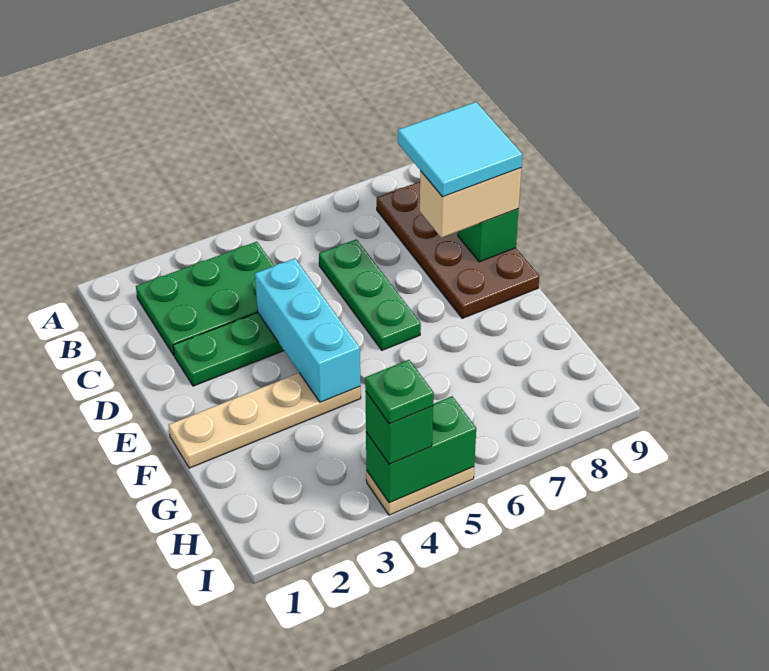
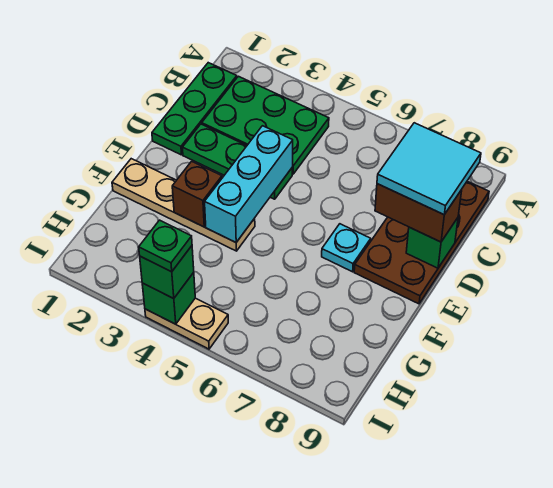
green 1x3 plate [319,239,421,350] -> green 1x3 plate moved to [152,63,237,155]
tan 1x2 brick [420,168,521,238] -> brown 1x2 brick [375,184,462,242]
none -> cyan 1x1 plate [322,224,371,272]
none -> brown 1x1 brick [172,161,222,227]
green 1x2 brick [366,396,476,503] -> green 1x1 brick [142,272,195,324]

